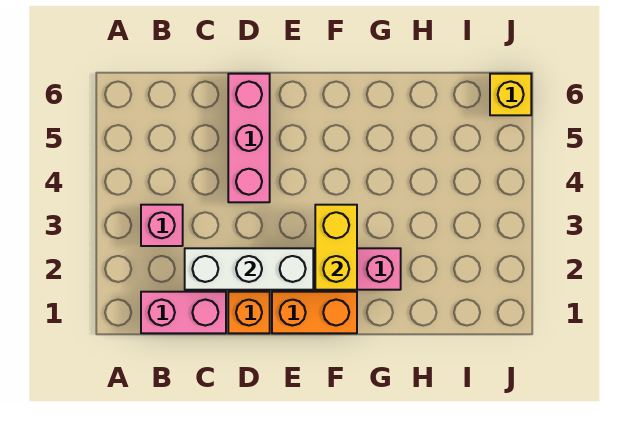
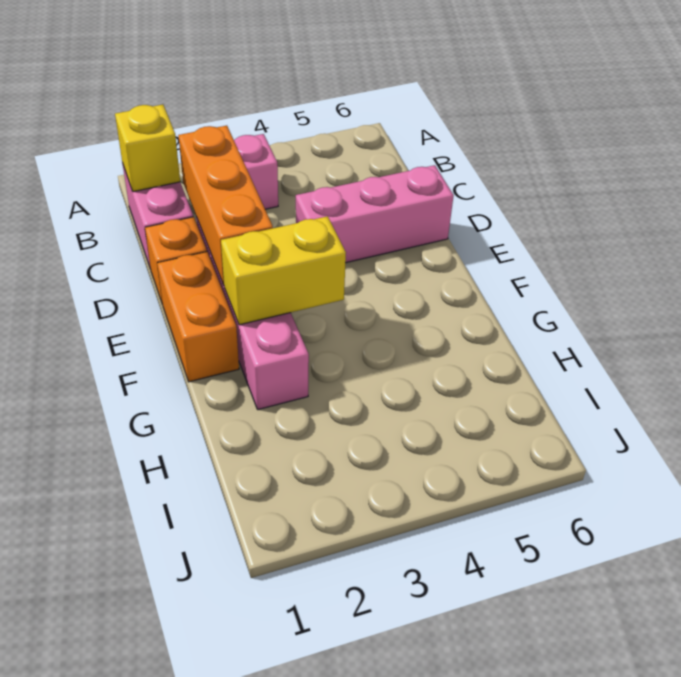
white 1x3 brick [185,248,313,290] -> orange 1x3 brick [178,126,273,285]
yellow 1x1 brick [490,74,531,115] -> yellow 1x1 brick moved to [115,105,180,192]

